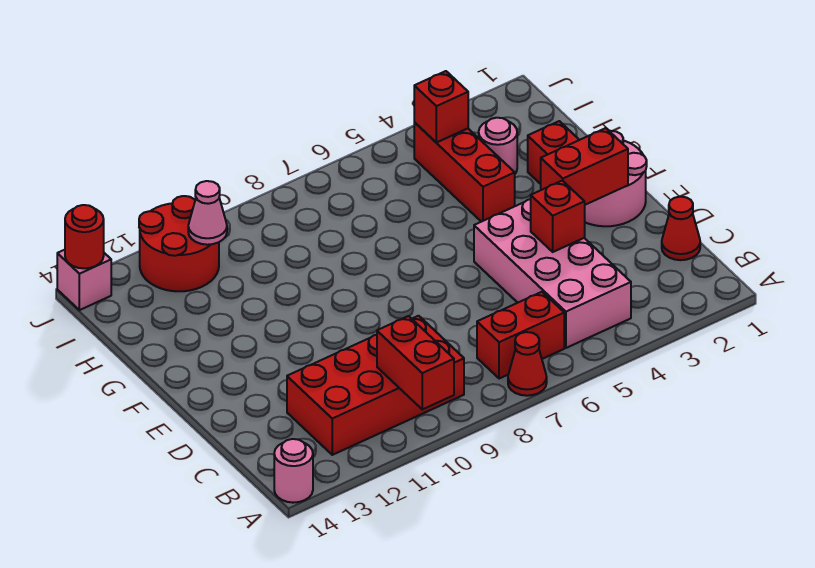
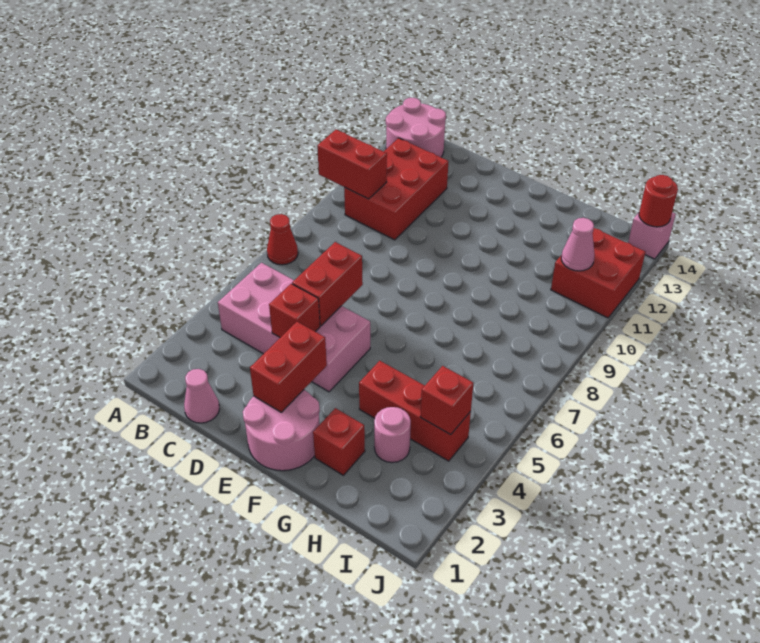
pink 1x1 round brick [274,439,313,503] -> pink 2x2 round brick [386,98,446,157]
red 1x2 brick [477,292,564,379] -> red 1x2 brick moved to [292,242,363,326]
red 2x4 brick [287,316,464,455] -> red 2x3 brick [344,138,448,240]
red 1x1 cone [662,197,700,260] -> pink 1x1 cone [184,369,220,423]
red 2x2 round brick [139,196,219,291] -> red 2x2 brick [551,228,645,318]

